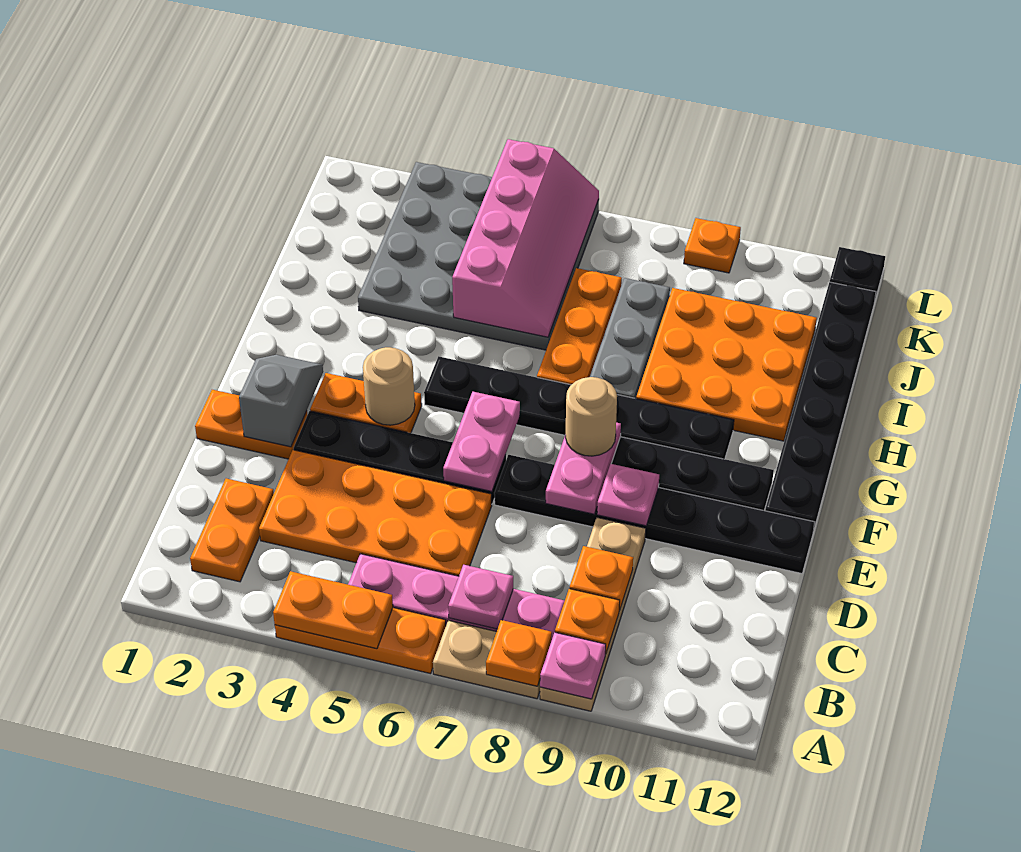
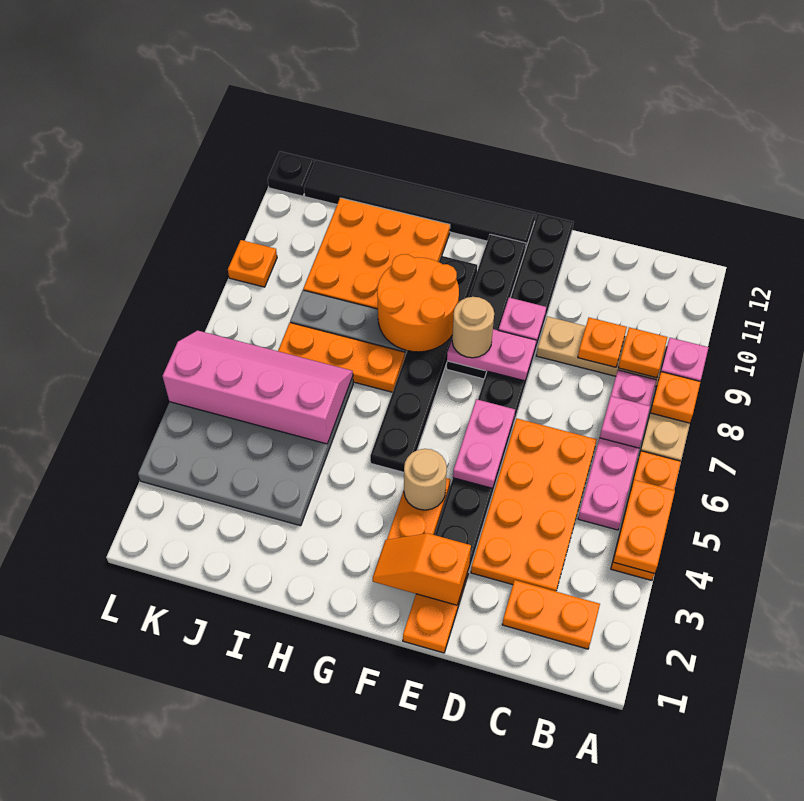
grey 1x2 slope [239,355,323,447] -> orange 1x2 slope [373,533,471,605]
pink 1x2 plate [443,392,520,491] -> pink 1x2 plate turned to [453,399,515,488]
black 1x6 plate [765,282,876,532] -> black 1x6 tile [304,160,536,250]
none -> orange 2x2 round brick [377,254,459,352]

